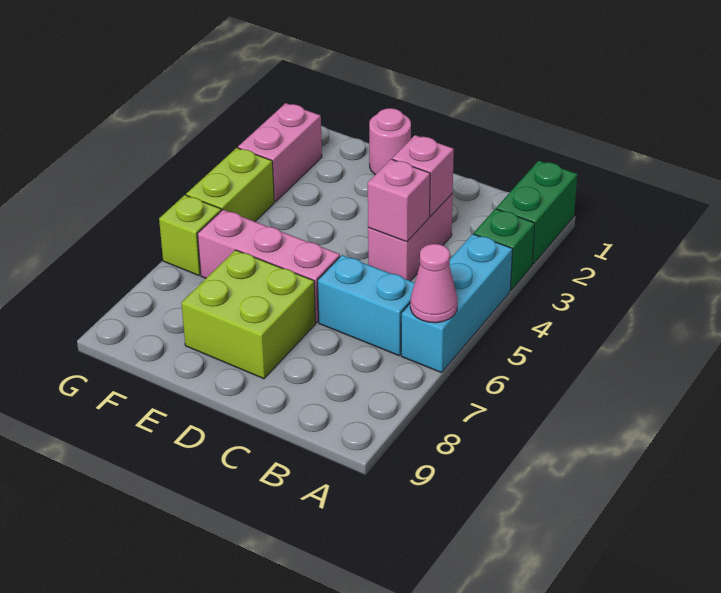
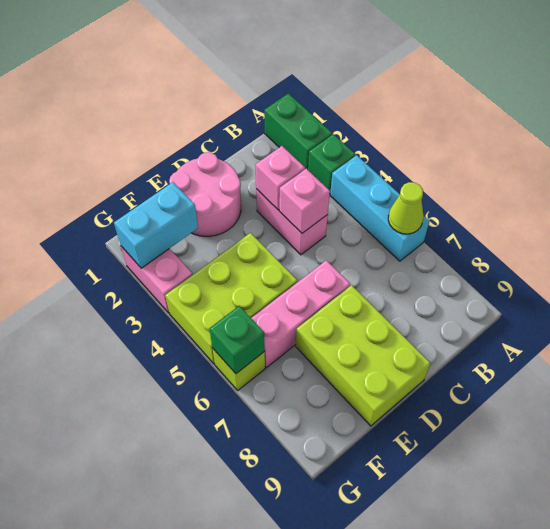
pink 1x1 cone [410,244,458,323] -> lime 1x1 cone [388,182,423,234]
cyan 1x2 brick [318,255,415,356] -> cyan 1x2 brick moved to [114,182,198,268]
lime 2x2 brick [181,250,316,379] -> lime 2x3 brick [296,285,430,426]
pink 1x1 round brick [369,108,411,175] -> pink 2x2 round brick [169,152,241,236]
lime 1x2 brick [186,148,274,221] -> lime 2x3 brick [165,233,297,364]
none -> green 1x1 brick [210,306,265,374]

